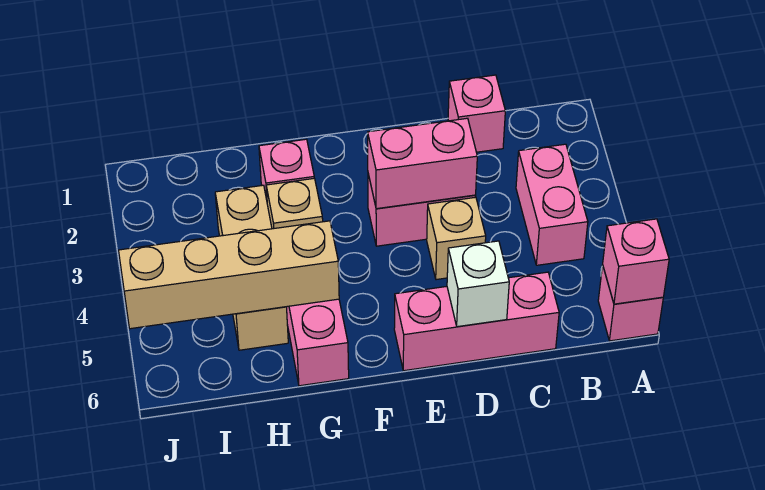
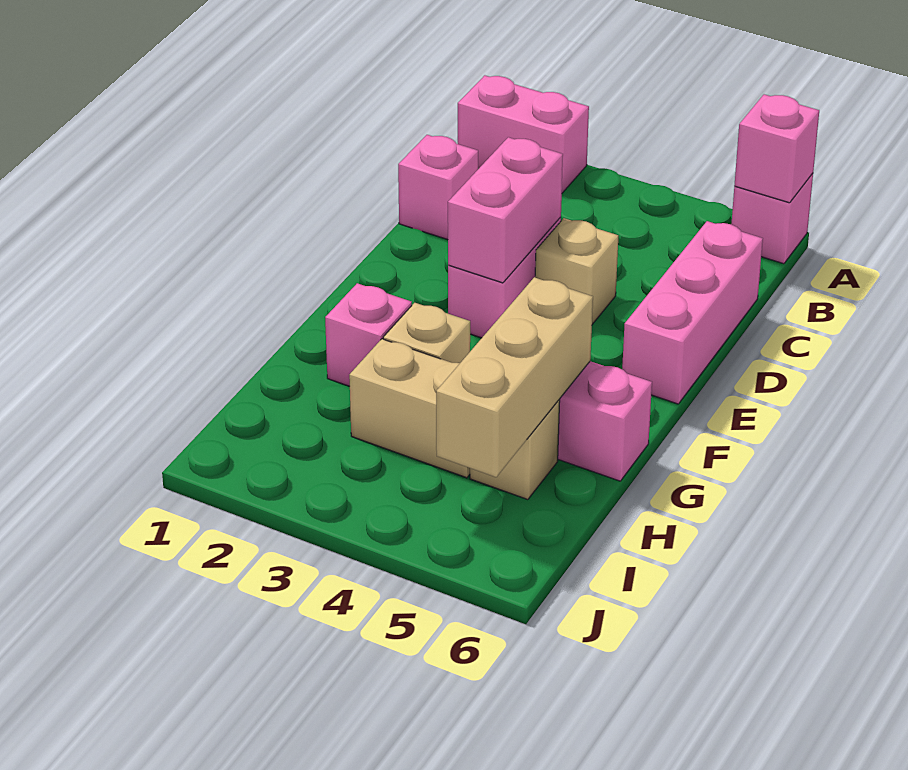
pink 1x2 brick [516,144,588,265] -> pink 1x2 brick moved to [458,75,589,193]
white 1x1 brick [447,241,509,327] -> none
tan 1x4 brick [119,221,339,329] -> tan 1x3 brick [436,277,593,477]

